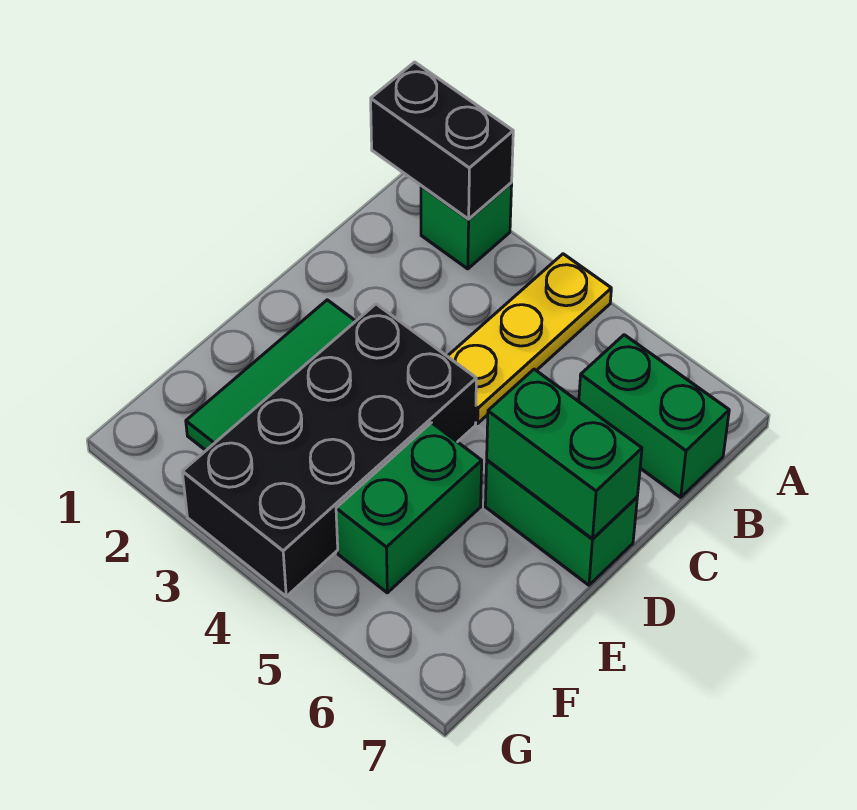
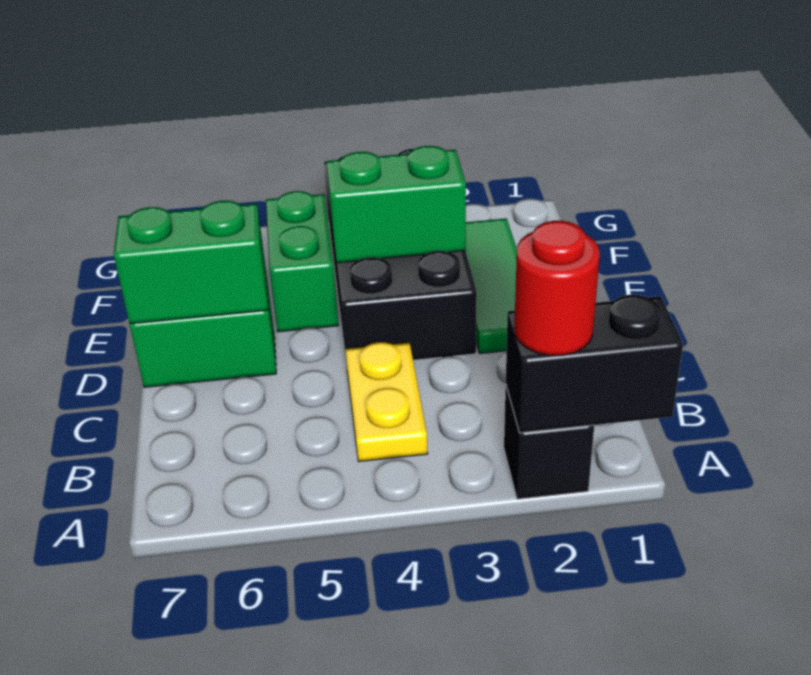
green 1x1 brick [421,183,512,269] -> black 1x1 brick [504,386,594,499]
none -> red 1x1 round brick [514,221,600,355]
yellow 1x3 plate [447,254,611,423] -> yellow 1x2 plate [345,342,428,461]
green 1x2 brick [579,335,729,497] -> green 1x2 brick moved to [326,146,466,263]

